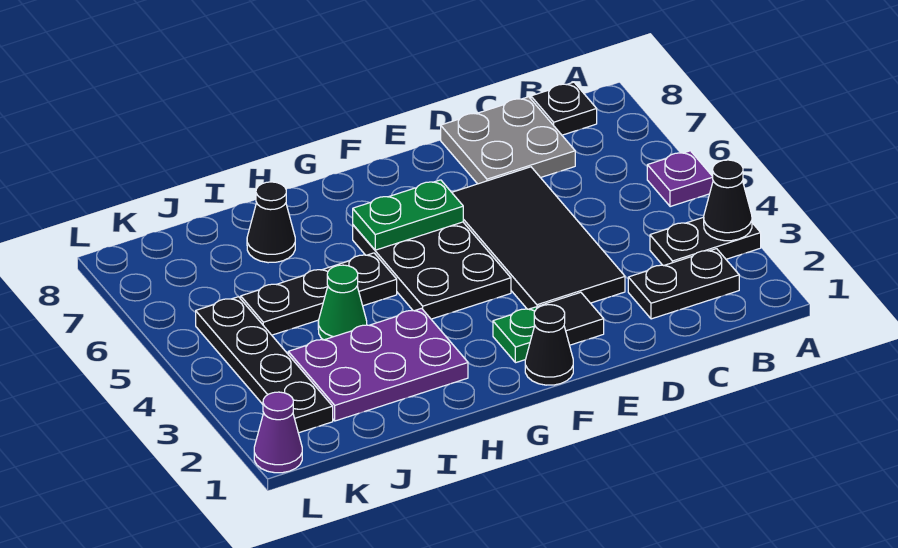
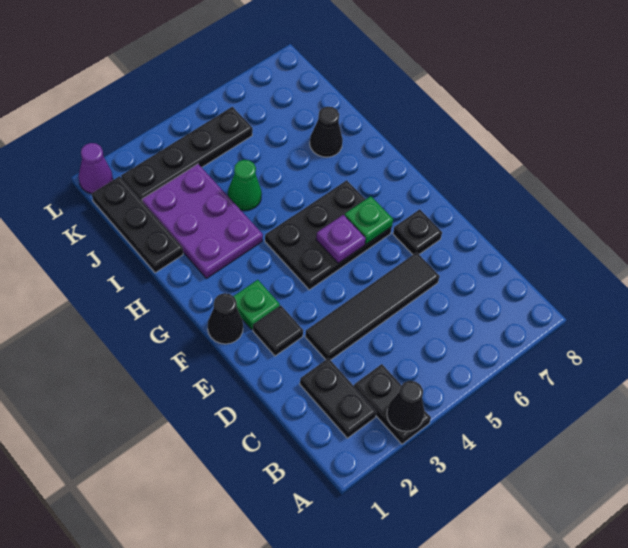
purple 1x1 plate [647,151,713,207] -> purple 1x1 plate moved to [316,215,366,263]
black 1x1 plate [531,82,597,135] -> black 1x1 plate moved to [393,209,442,254]
grey 2x2 plate [441,97,575,184] -> none
black 2x4 tile [452,167,625,309] -> black 1x4 tile [305,252,440,360]
green 1x2 plate [353,180,463,250] -> green 1x1 plate [345,196,393,244]
black 1x3 plate [241,253,397,335] -> black 1x3 plate moved to [92,176,183,273]

